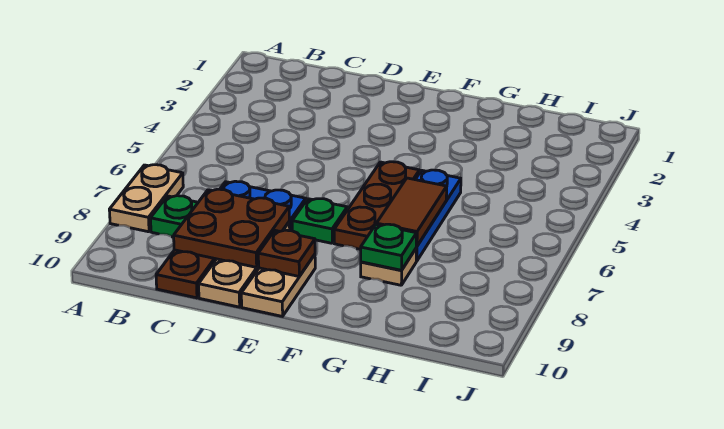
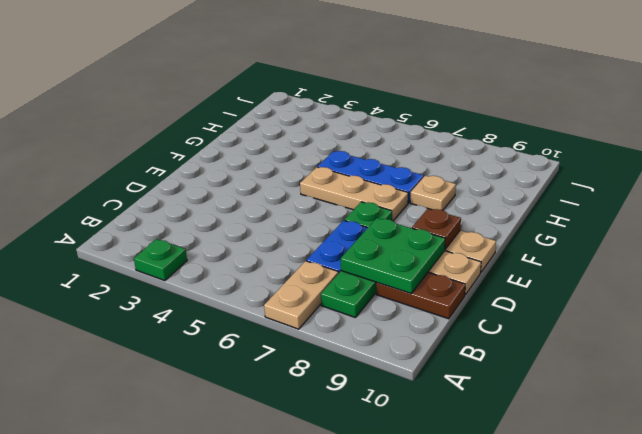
tan 1x2 plate [109,165,183,232] -> tan 1x2 plate turned to [264,261,338,329]
brown 2x2 plate [174,189,289,267] -> green 2x2 plate [341,218,445,293]
brown 1x3 plate [334,162,419,249] -> tan 1x3 plate [300,167,408,221]
brown 1x2 tile [377,178,447,246] -> none
green 1x1 plate [361,224,417,270] -> green 1x1 plate moved to [134,239,187,281]

